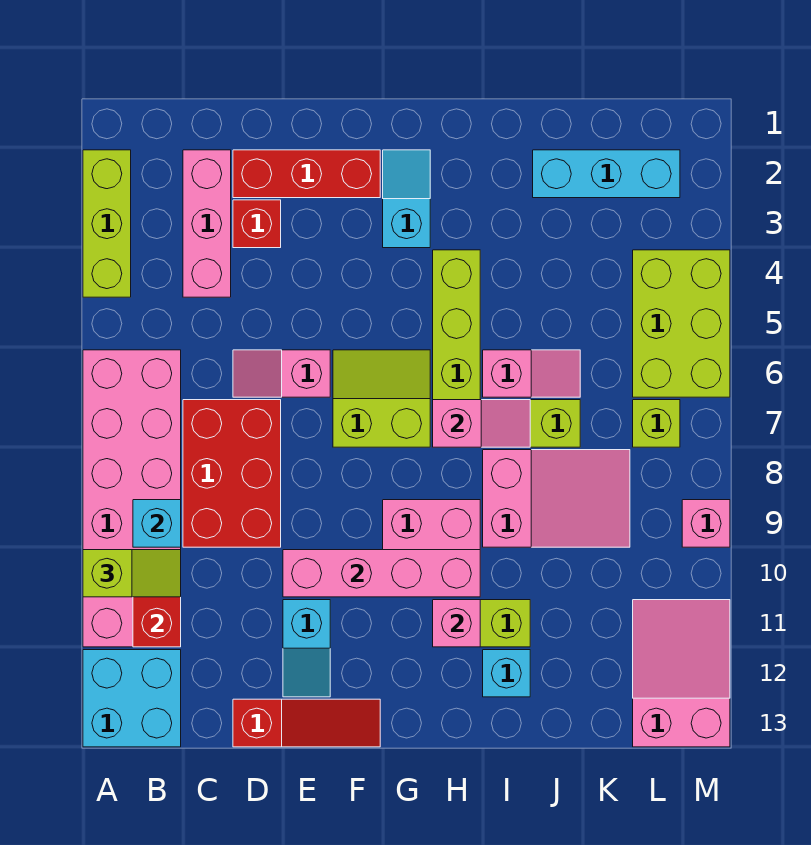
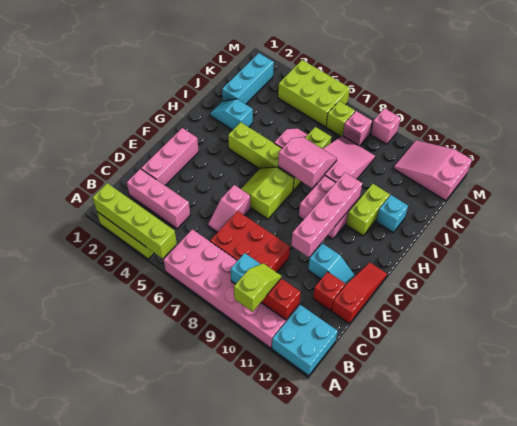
none -> lime 1x4 brick [93,183,177,259]
red 1x3 brick [233,150,380,198] -> pink 1x3 brick [141,128,199,185]
red 1x1 brick [233,200,281,248] -> red 1x1 brick moved to [313,272,345,311]
cyan 1x2 slope [383,150,430,248] -> cyan 1x2 slope moved to [210,99,253,130]
pink 1x2 slope [433,400,530,447] -> pink 2x2 slope [278,137,337,188]
pink 1x1 brick [433,600,480,647] -> pink 1x1 brick moved to [343,111,372,146]

